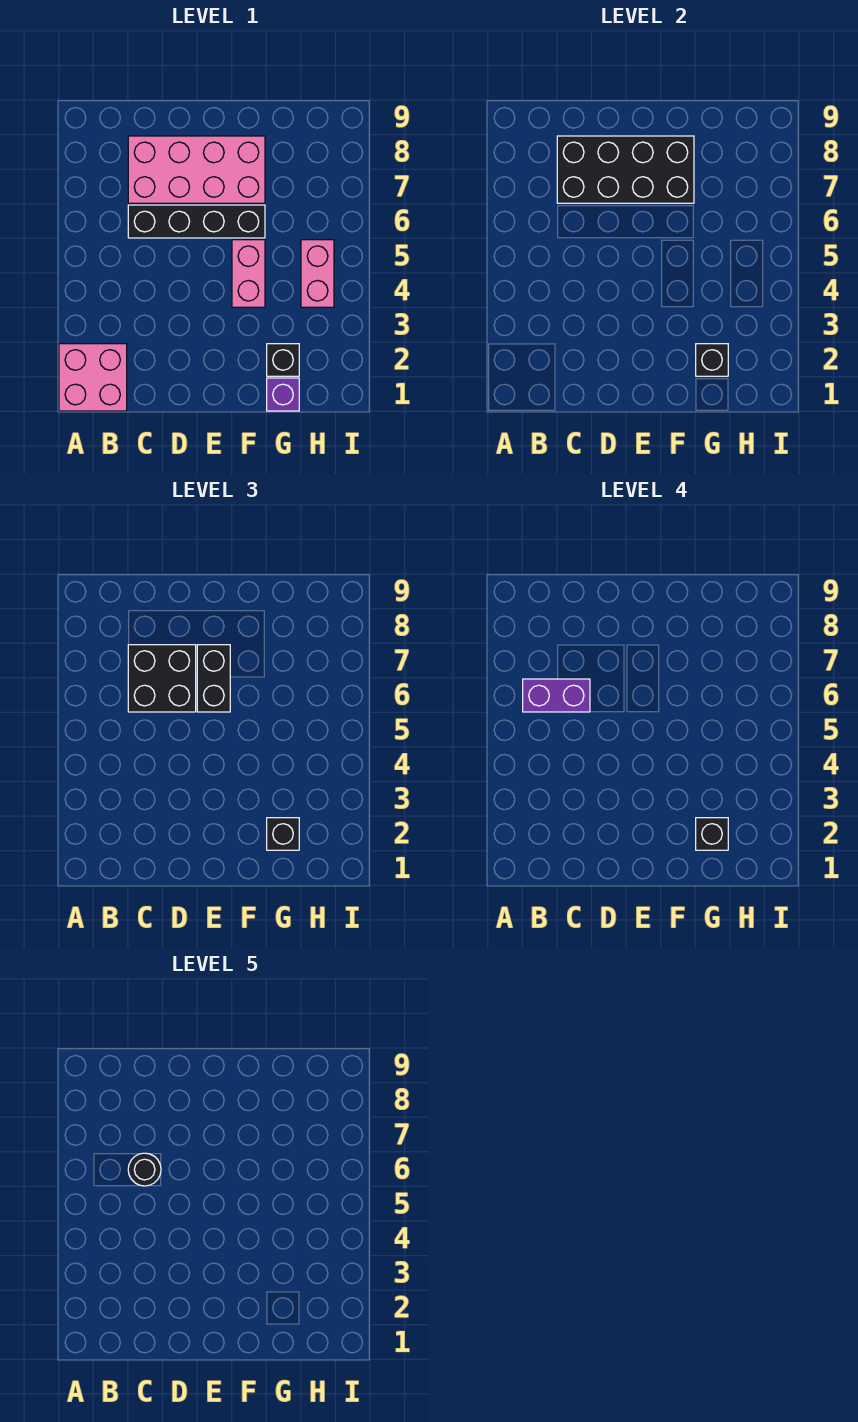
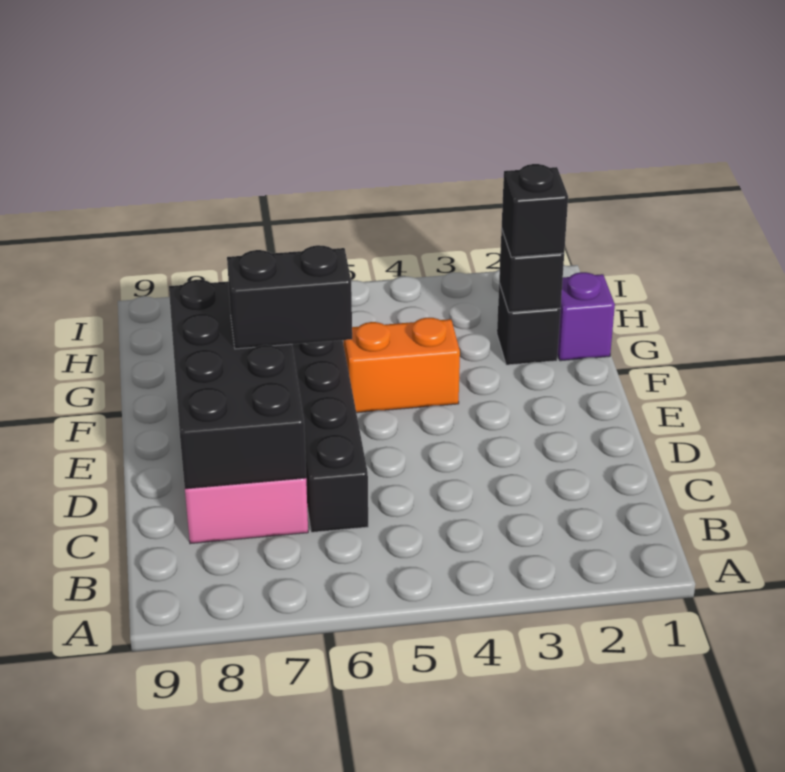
pink 2x2 brick [59,344,127,411] -> none
purple 1x2 brick [523,679,590,712] -> none
black 2x2 brick [128,645,196,712] -> none
black 1x1 round brick [128,1153,161,1186] -> none
pink 1x2 brick [232,240,265,307] -> orange 1x2 brick [343,318,460,413]
black 1x1 brick [696,818,728,850] -> none
pink 1x2 brick [301,240,334,307] -> none

